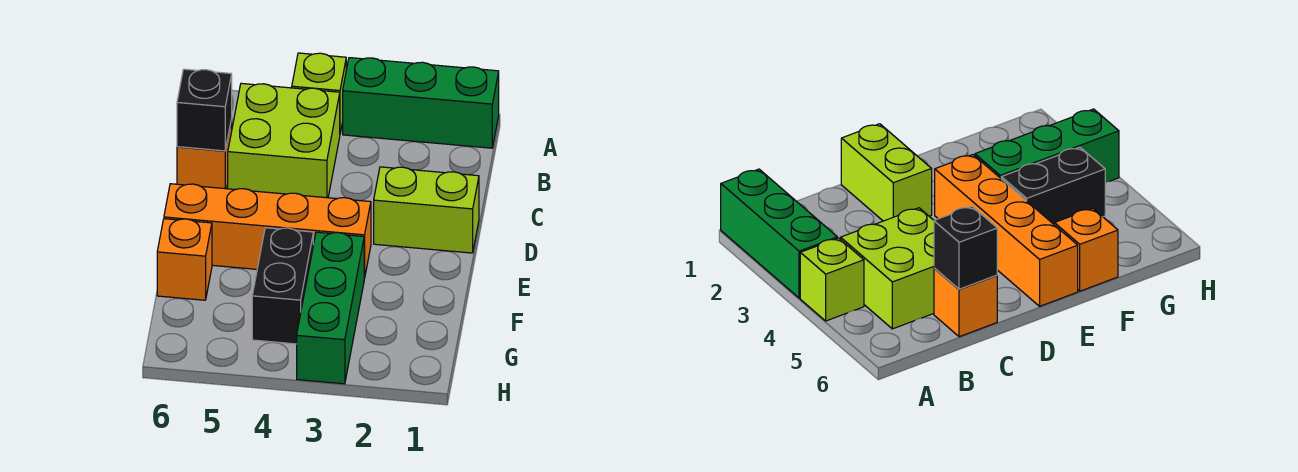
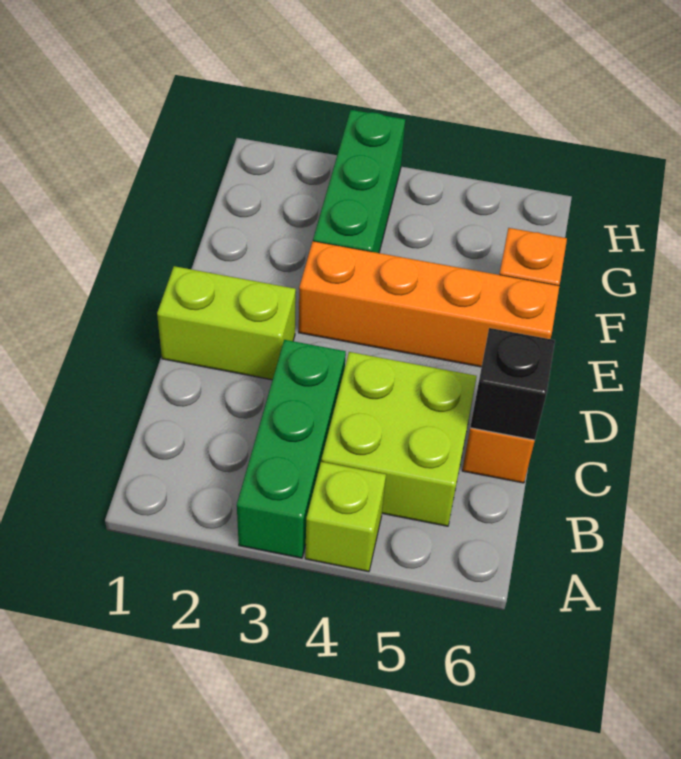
green 1x3 brick [343,58,499,148] -> green 1x3 brick turned to [237,340,346,558]
black 1x2 brick [252,228,313,344] -> none

